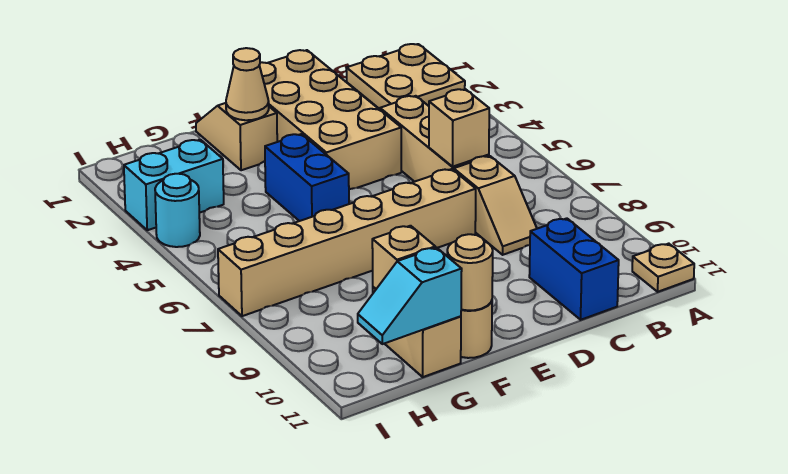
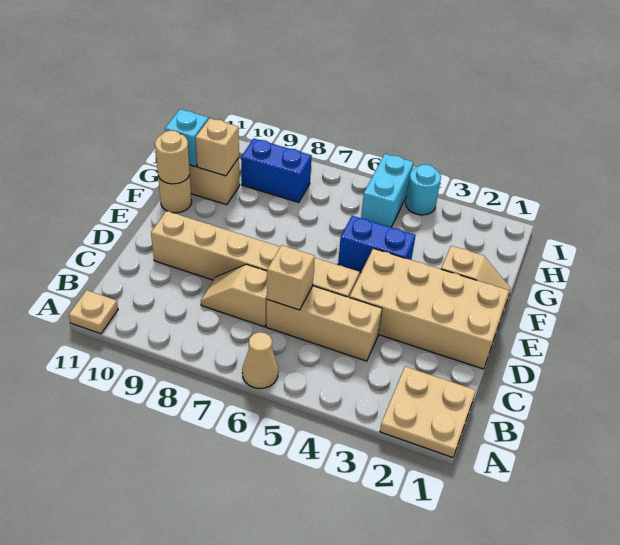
blue 1x2 brick [529,218,619,320] -> blue 1x2 brick moved to [241,139,312,202]
tan 1x6 brick [218,169,476,316] -> tan 1x6 brick turned to [151,211,360,297]
tan 1x1 cone [226,48,269,120] -> tan 1x1 cone moved to [242,332,278,389]
cyan 1x2 brick [124,140,224,230] -> cyan 1x2 brick moved to [361,154,414,227]

